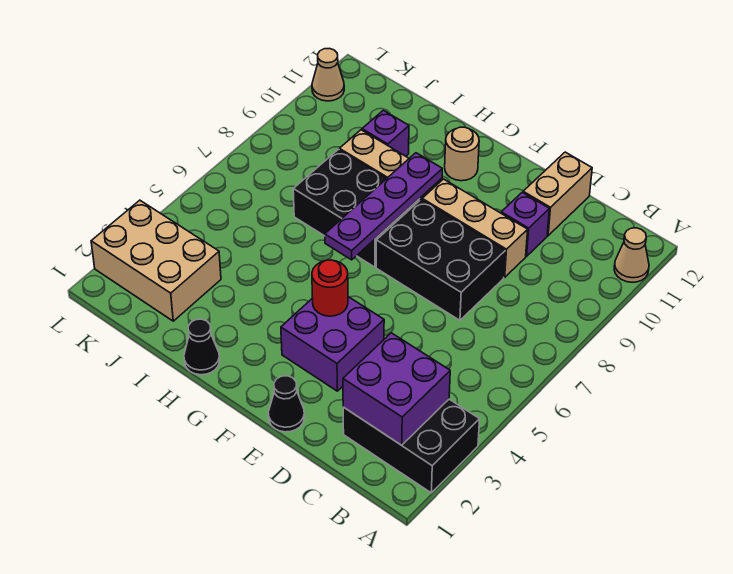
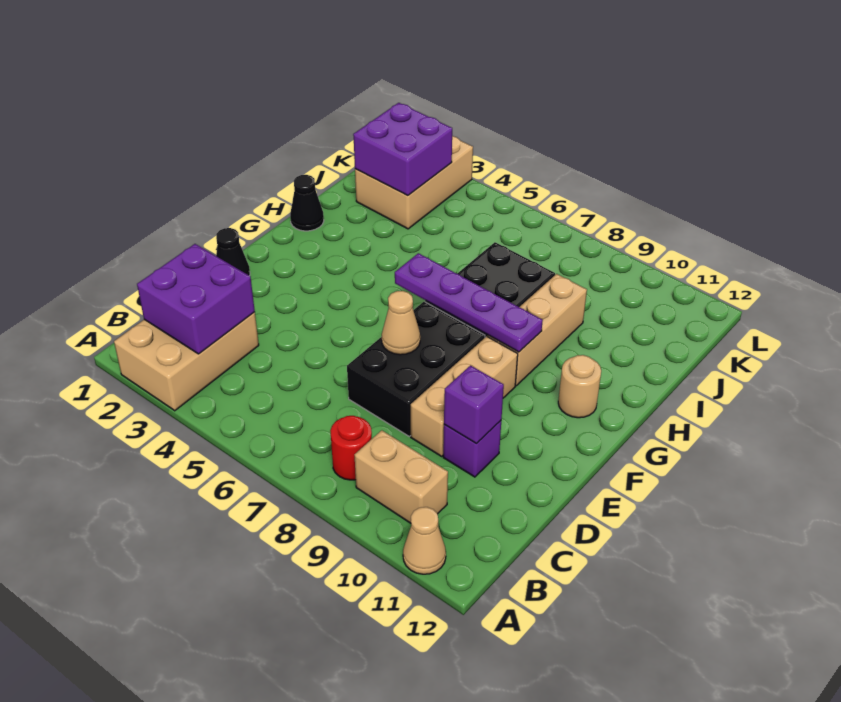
black 2x3 brick [343,399,480,493] -> tan 2x3 brick [114,312,259,411]
tan 1x2 brick [523,152,592,236] -> tan 1x2 brick moved to [355,430,448,523]
purple 2x2 brick [281,297,384,391] -> purple 2x2 brick moved to [353,103,452,196]
red 1x1 round brick [312,260,348,316] -> red 1x1 round brick moved to [330,416,372,480]
purple 1x1 brick [362,110,409,156] -> purple 1x1 brick moved to [444,366,504,444]
tan 1x1 cone [312,48,344,101] -> tan 1x1 cone moved to [382,291,420,355]

